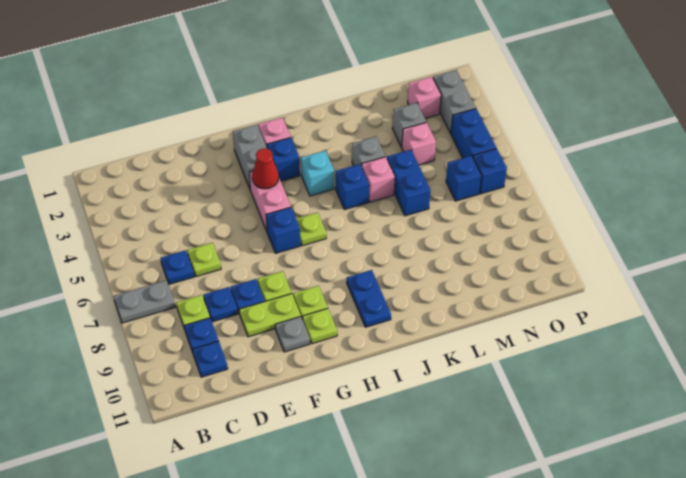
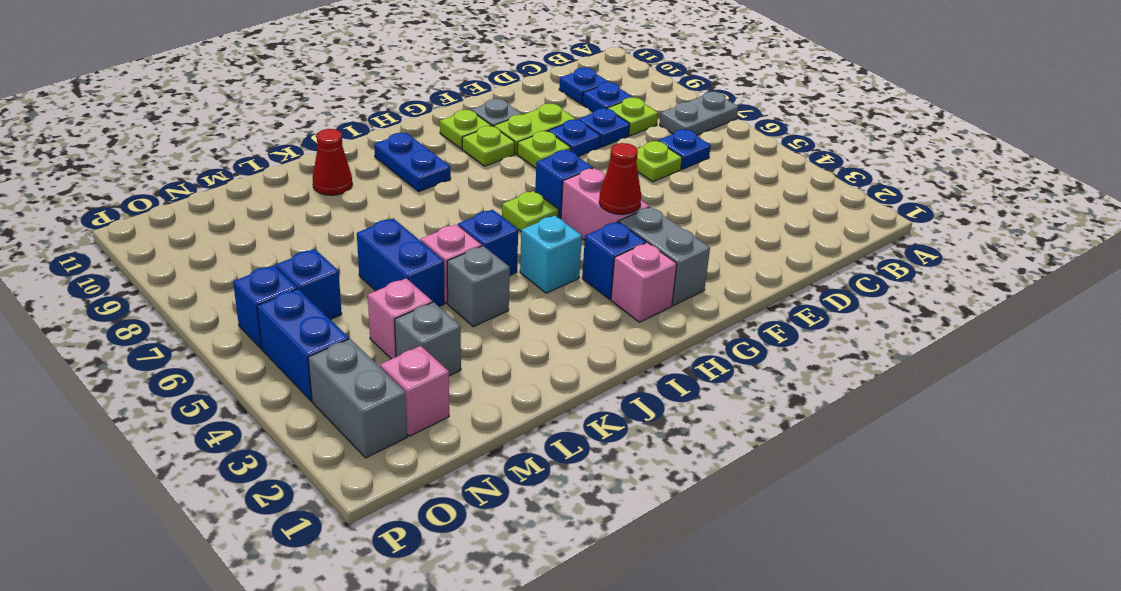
none -> red 1x1 cone [313,129,352,195]

